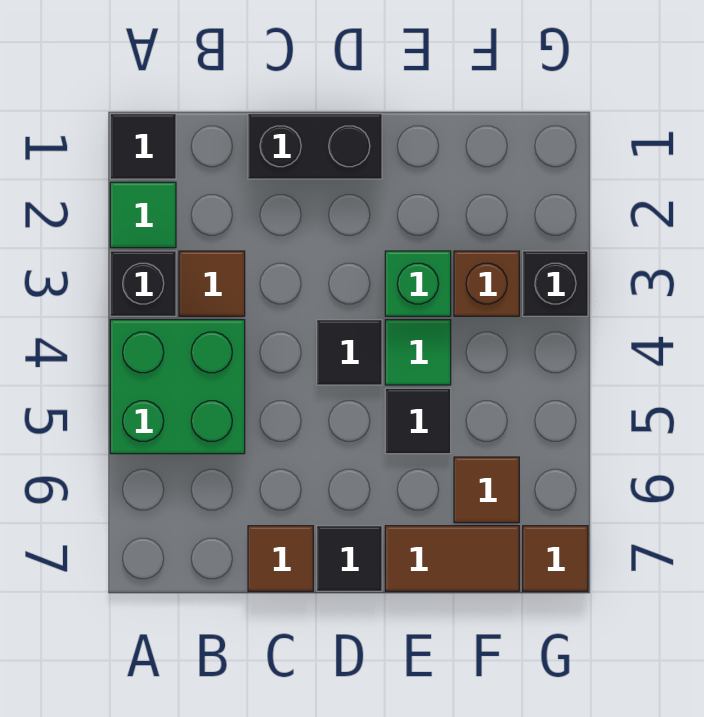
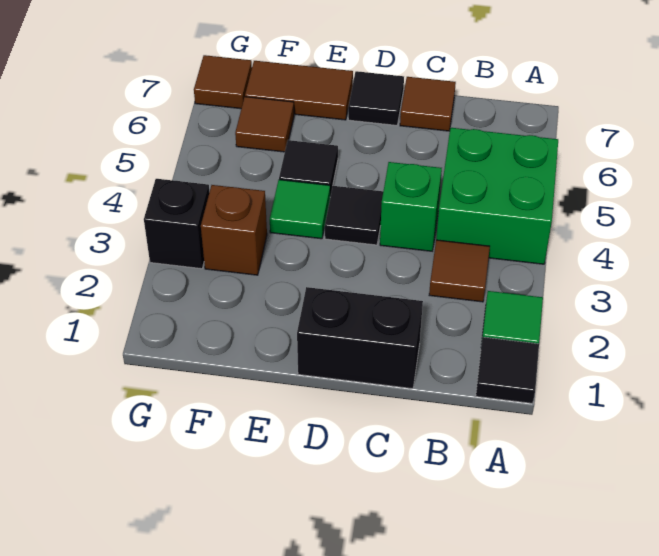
black 1x1 brick [110,251,176,316] -> none
green 1x1 brick [385,251,451,316] -> green 1x1 brick moved to [380,162,442,251]

